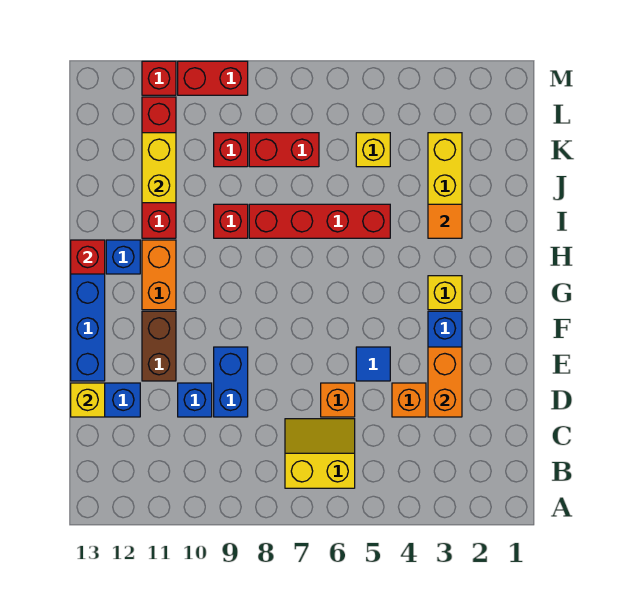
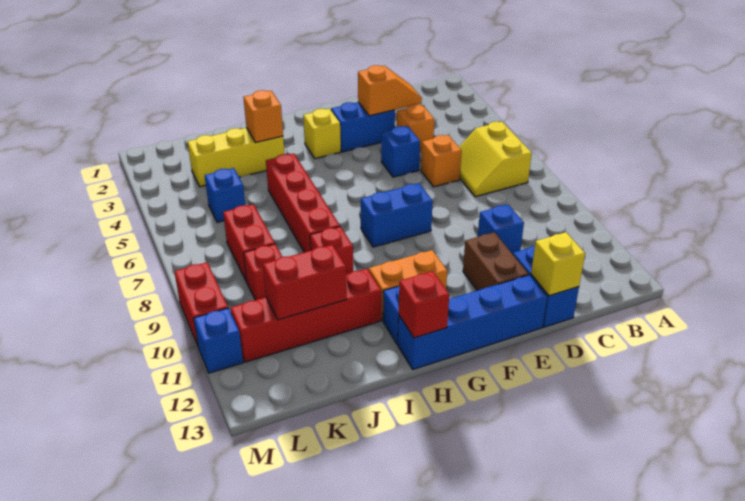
orange 1x2 brick [428,347,462,417] -> orange 1x2 slope [358,65,422,116]
blue 1x2 brick [214,347,248,417] -> blue 1x2 brick moved to [361,183,433,247]
blue 1x1 tile [356,347,390,381] -> blue 1x1 brick [381,126,420,177]
brown 1x2 brick [142,311,176,381] -> brown 1x2 brick turned to [463,232,528,291]
orange 1x1 tile [428,204,462,238] -> orange 1x1 brick [243,90,283,143]
yellow 1x2 brick [142,133,176,203] -> red 1x2 brick [263,245,347,320]
yellow 1x1 brick [356,133,390,167] -> blue 1x1 brick [205,168,245,222]
red 1x1 brick [142,61,176,95] -> blue 1x1 brick [194,308,243,373]

